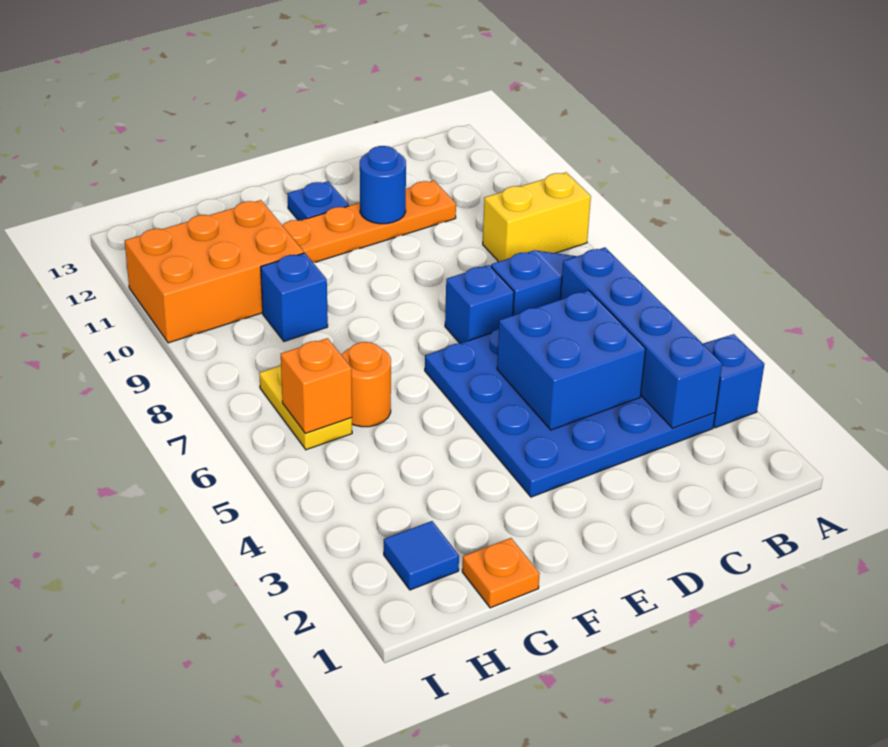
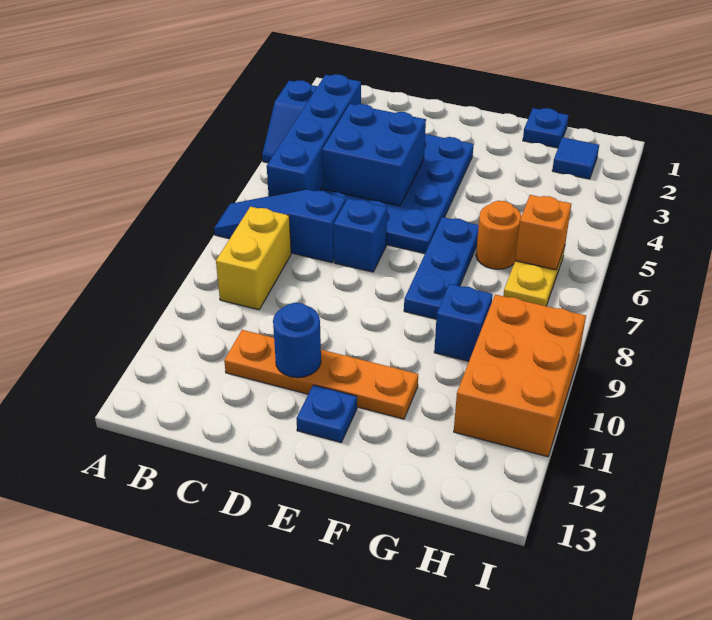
yellow 1x2 brick [483,172,591,262] -> yellow 1x2 brick turned to [216,207,291,310]
none -> blue 1x3 plate [404,217,479,319]
orange 1x1 plate [462,538,540,608] -> blue 1x1 plate [523,108,569,148]
orange 2x3 brick [125,200,304,343] -> orange 2x3 brick turned to [454,294,586,457]

